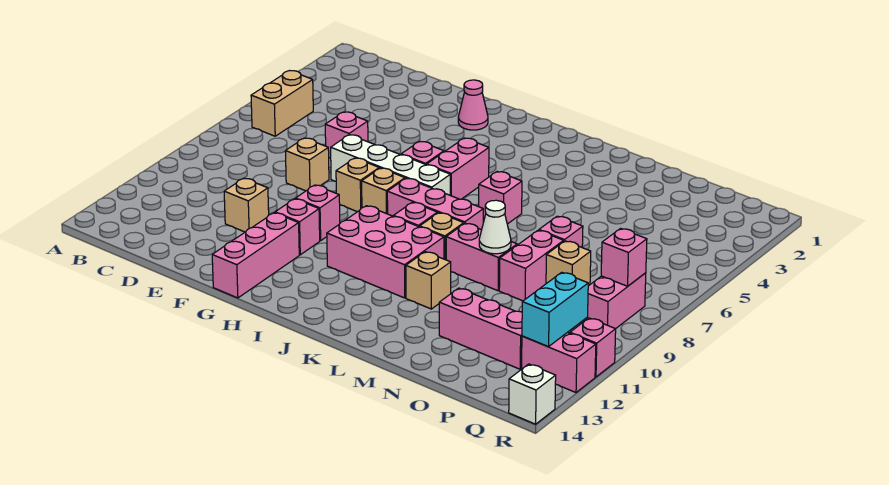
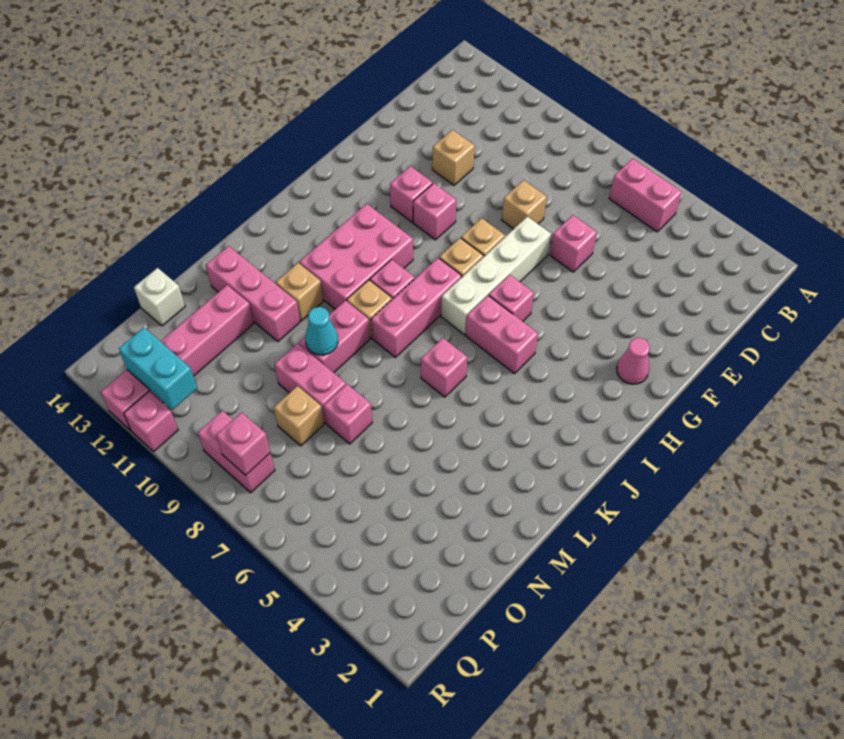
tan 1x2 brick [251,71,313,136] -> pink 1x2 brick [609,158,682,232]
pink 1x3 brick [212,213,299,298] -> pink 1x3 brick moved to [206,246,300,341]
white 1x1 cone [479,200,511,254] -> cyan 1x1 cone [305,307,338,355]
white 1x1 brick [509,364,556,424] -> white 1x1 brick moved to [134,268,185,326]

